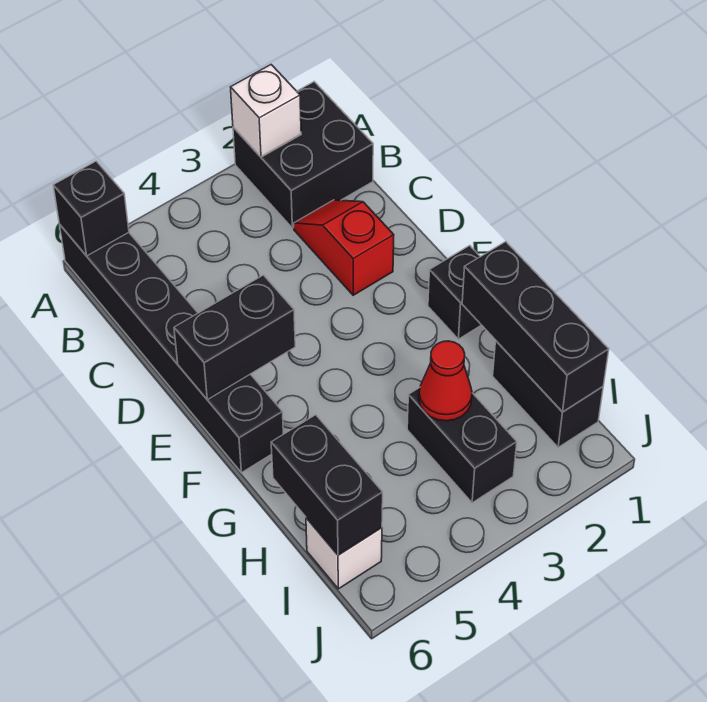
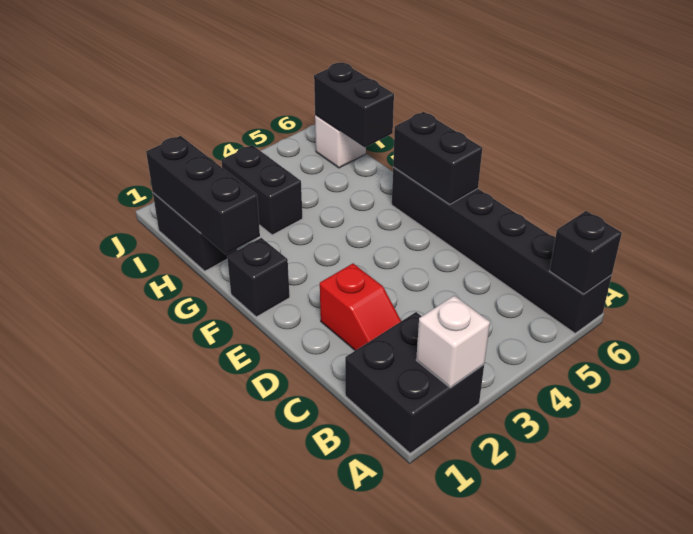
black 1x2 brick [174,275,295,400] -> black 1x2 brick turned to [393,112,482,204]
red 1x1 cone [419,341,472,421] -> none

